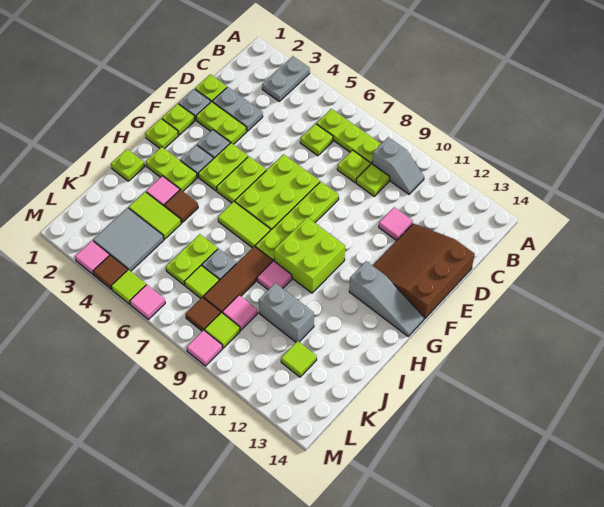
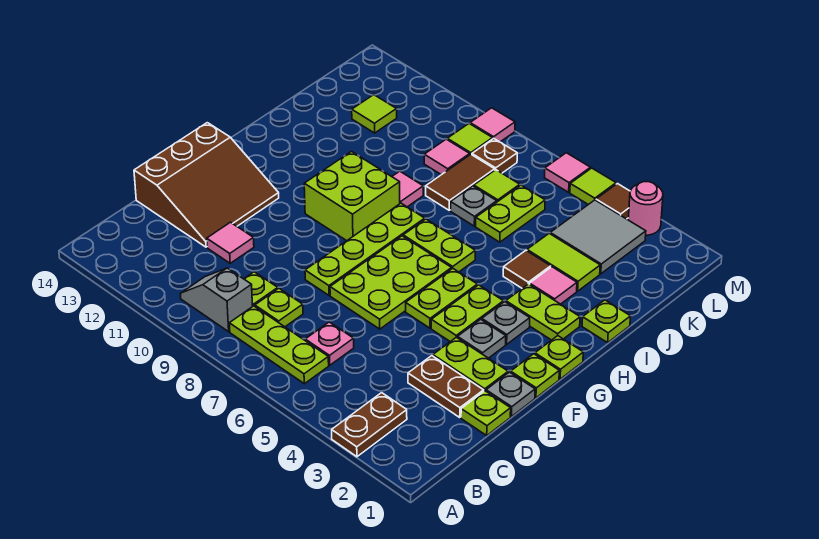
grey 1x2 plate [262,56,310,101] -> brown 1x2 plate [332,393,407,457]
lime 1x1 plate [300,124,333,156] -> pink 1x1 plate [305,322,354,365]
grey 1x2 plate [212,87,263,131] -> brown 1x2 plate [408,356,484,417]
grey 1x3 slope [349,261,424,336] -> none
lime 1x2 tile [218,202,270,248] -> lime 1x2 plate [403,219,475,272]
brown 1x3 tile [203,246,273,312] -> brown 1x2 tile [426,155,495,210]
grey 1x2 brick [259,283,314,342] -> none
brown 1x1 tile [185,297,221,331] -> brown 1x1 plate [472,138,517,173]
pink 1x1 tile [75,241,109,275] -> pink 1x1 round brick [628,182,663,235]

